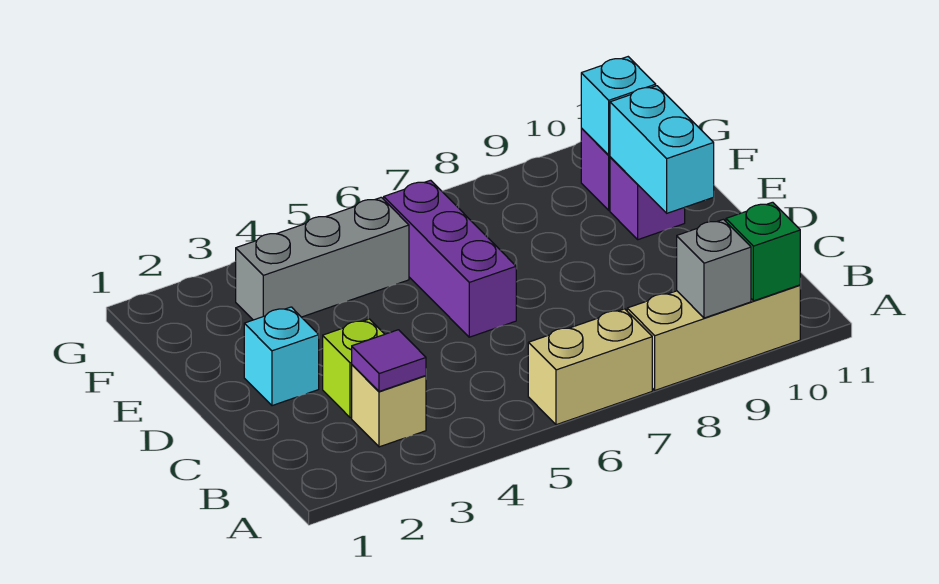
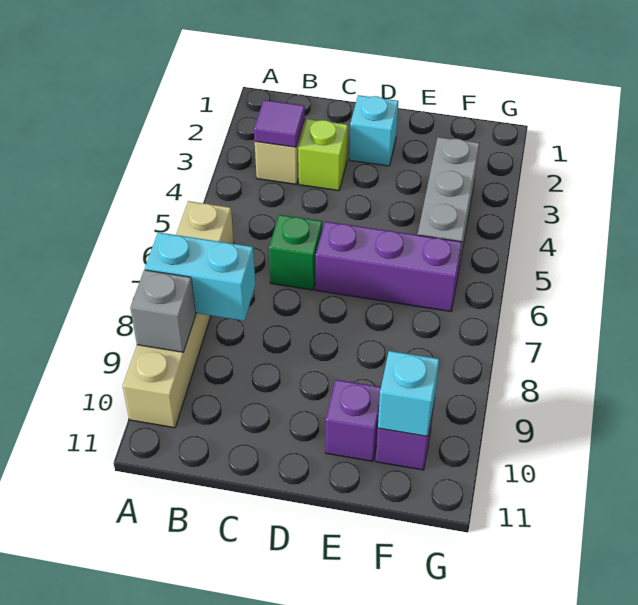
green 1x1 brick [726,202,800,301] -> green 1x1 brick moved to [269,215,322,290]
cyan 1x2 brick [610,86,714,213] -> cyan 1x2 brick moved to [145,232,255,321]

